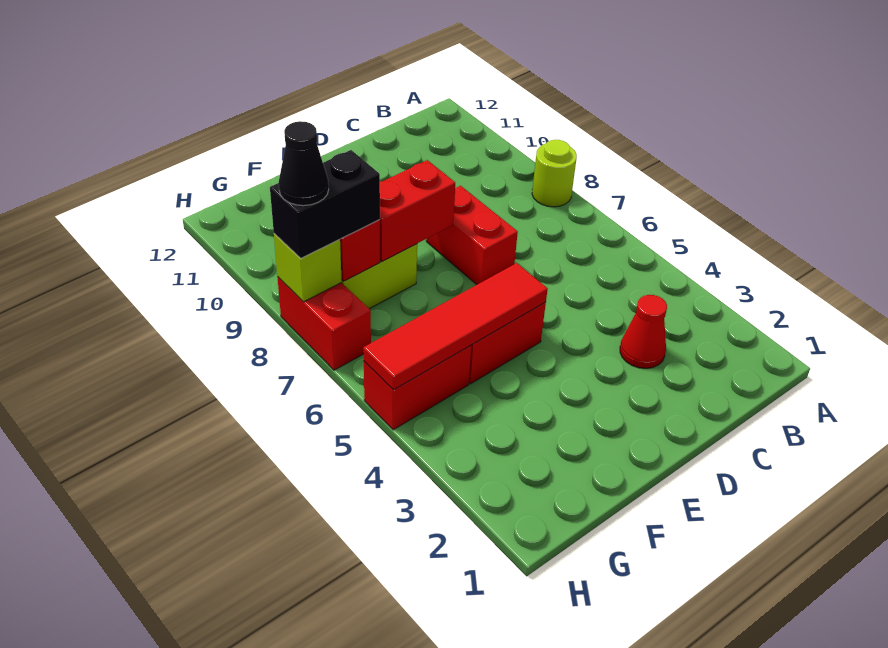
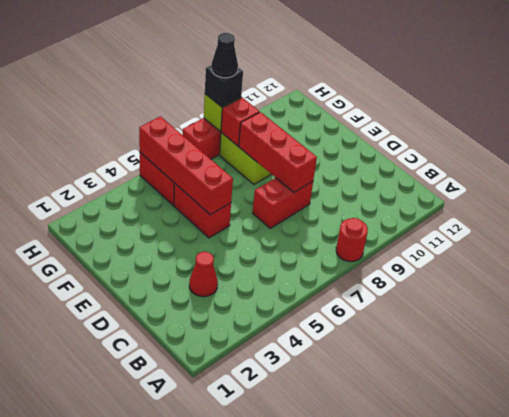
lime 1x1 round brick [532,140,577,207] -> red 1x1 round brick [336,218,368,262]
red 1x4 tile [363,263,548,390] -> red 1x4 brick [139,116,233,215]
red 1x2 brick [380,160,455,262] -> red 1x3 brick [239,112,317,192]
black 1x2 brick [270,150,380,258] -> black 1x1 brick [205,66,243,107]

